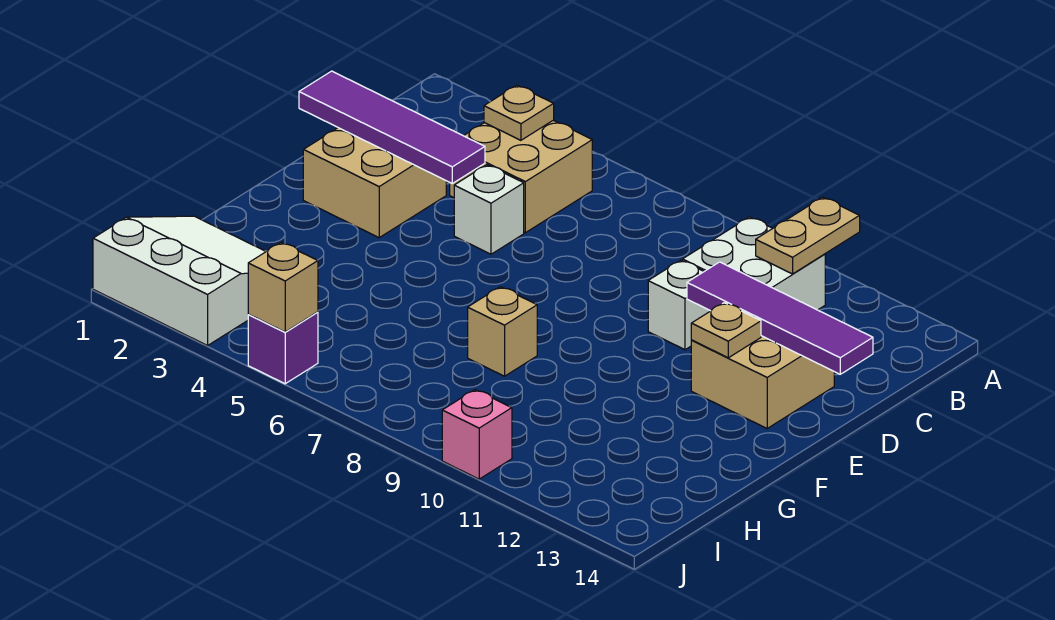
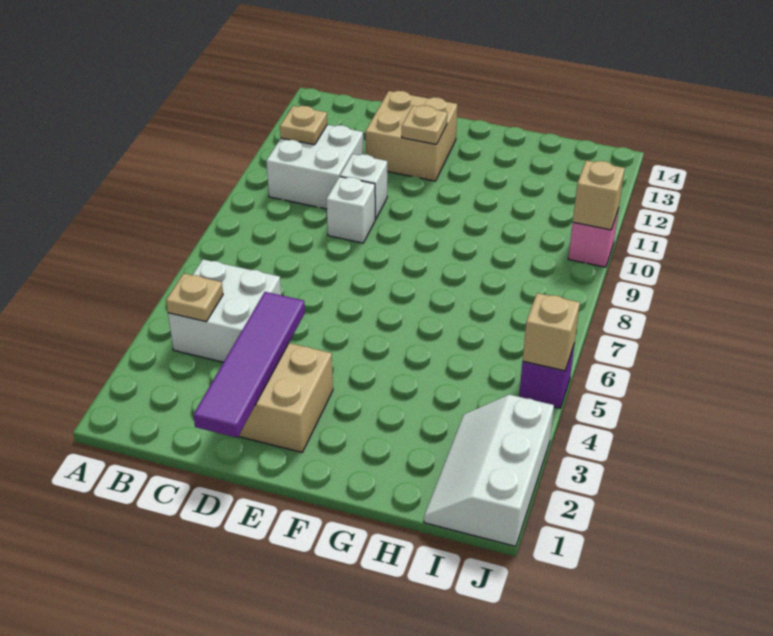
tan 1x2 plate [756,197,860,274] -> tan 1x1 plate [280,106,327,145]
tan 2x2 brick [450,120,592,233] -> white 2x2 brick [168,259,281,362]
white 1x1 brick [454,165,524,254] -> white 1x1 brick moved to [326,177,375,243]
purple 1x4 tile [687,262,873,374] -> none
tan 1x1 brick [468,287,537,376] -> tan 1x1 brick moved to [573,160,625,230]
white 3x3 slope [93,216,266,346] -> white 2x3 slope [424,395,554,546]

